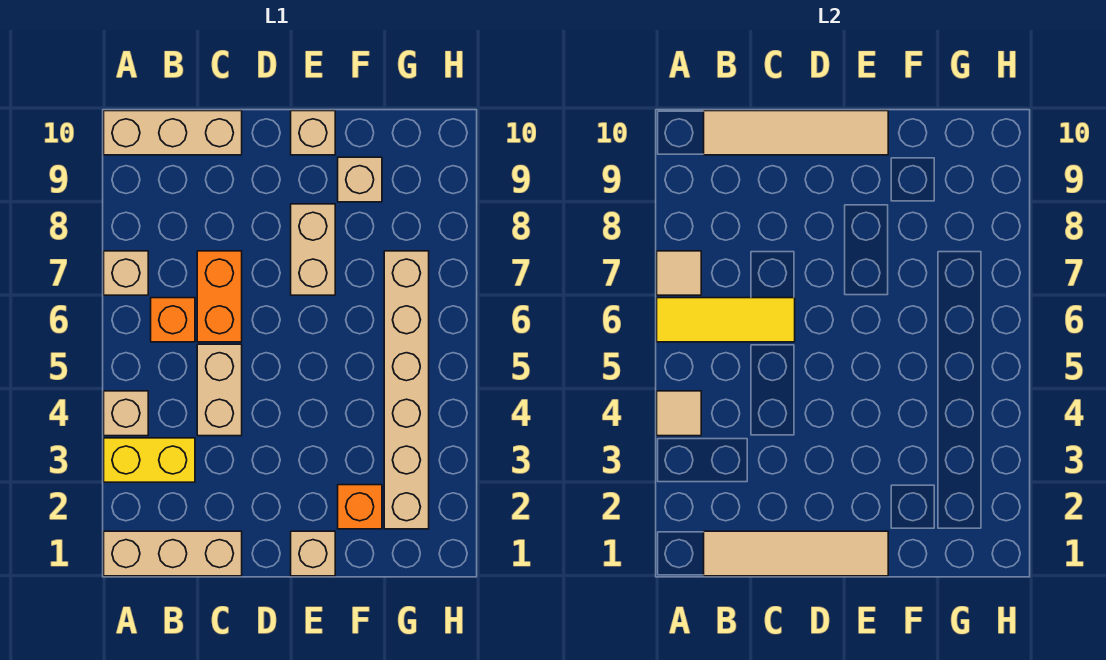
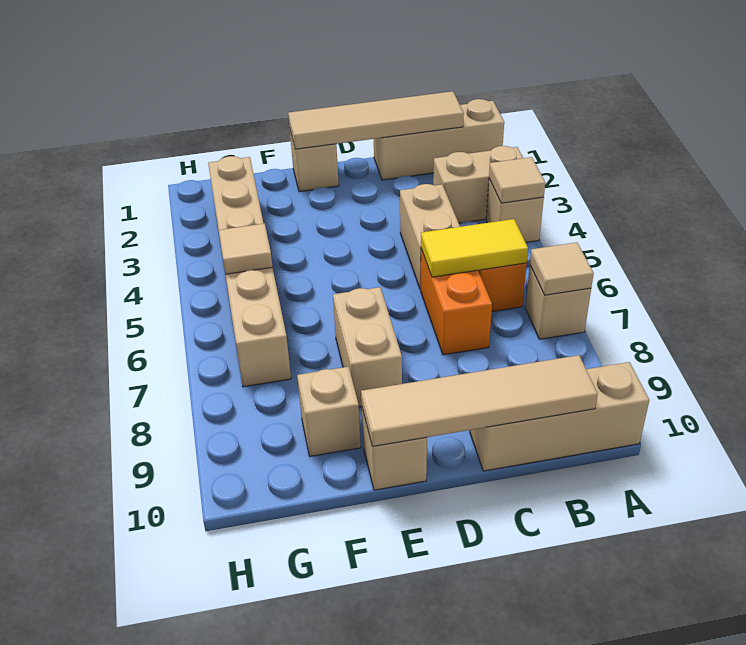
yellow 1x2 brick [104,438,195,482] -> tan 1x2 brick [433,146,523,223]
yellow 1x3 tile [657,298,795,342] -> yellow 1x2 tile [421,219,528,277]
orange 1x1 brick [338,485,382,529] -> none
none -> tan 1x1 tile [219,223,273,274]

